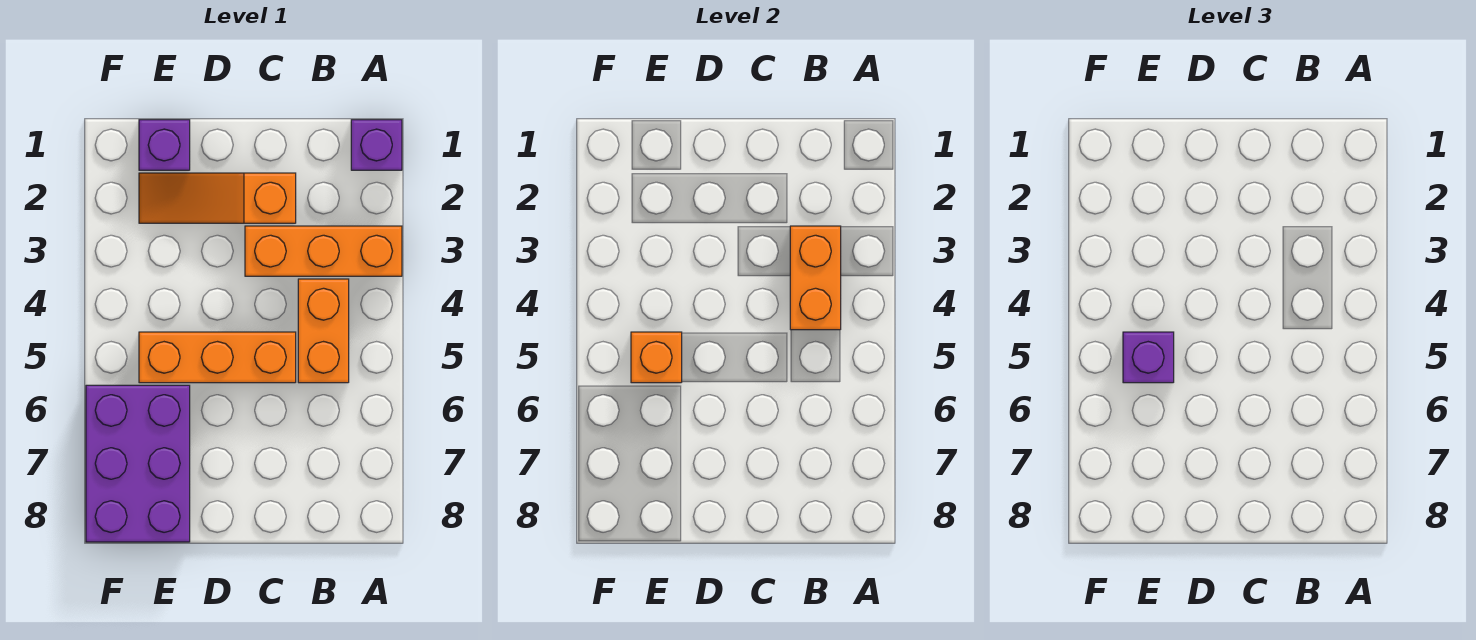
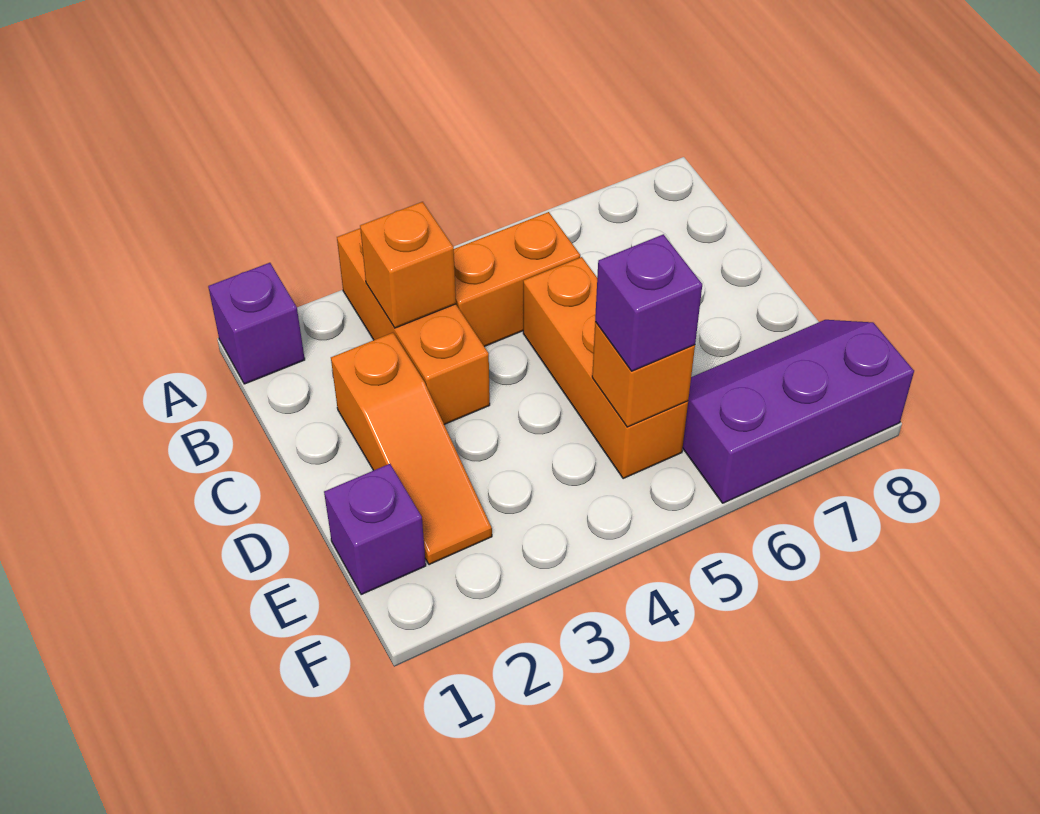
orange 1x2 brick [790,226,841,330] -> orange 1x1 brick [360,202,456,328]
purple 2x3 brick [86,385,190,542] -> purple 2x3 slope [683,320,914,503]

